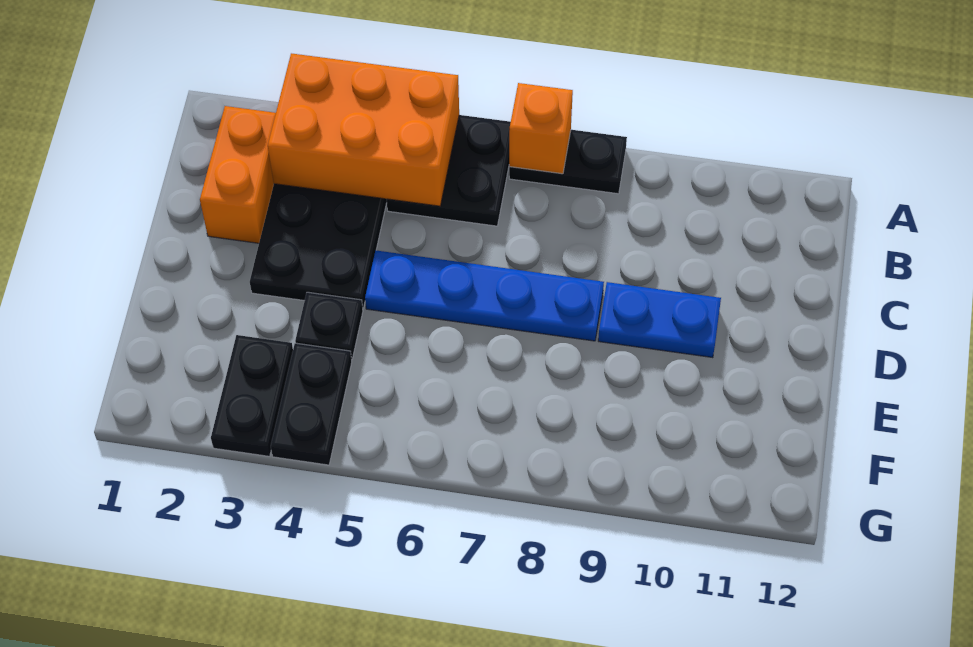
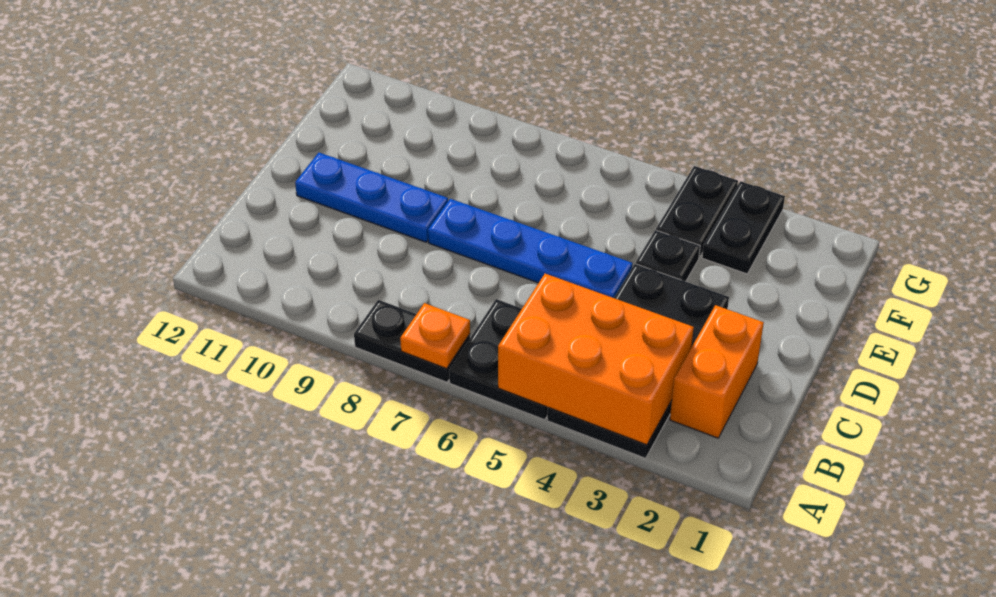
orange 1x1 brick [509,83,573,174] -> orange 1x1 plate [400,303,470,369]
blue 1x2 plate [598,282,721,358] -> blue 1x3 plate [295,153,448,242]

